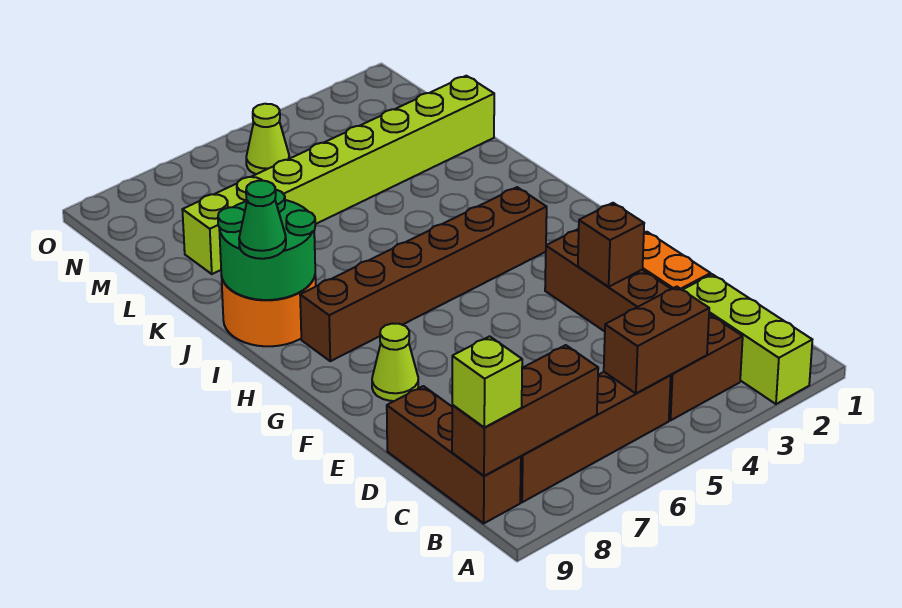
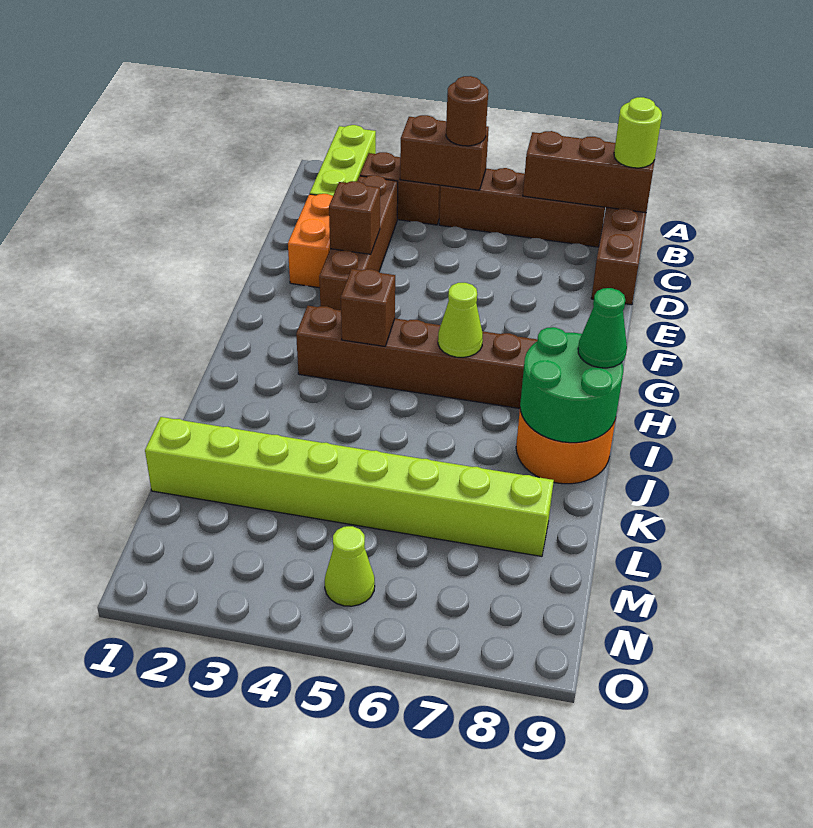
none -> brown 1x1 round brick [446,76,488,146]
lime 1x1 brick [452,336,522,427] -> lime 1x1 round brick [614,97,662,168]
lime 1x1 cone [372,324,418,401] -> lime 1x1 cone moved to [438,283,483,357]
none -> brown 1x1 brick [341,269,395,346]

